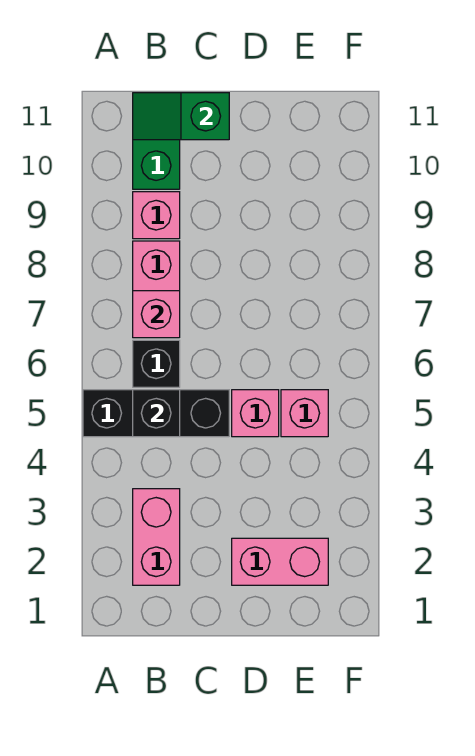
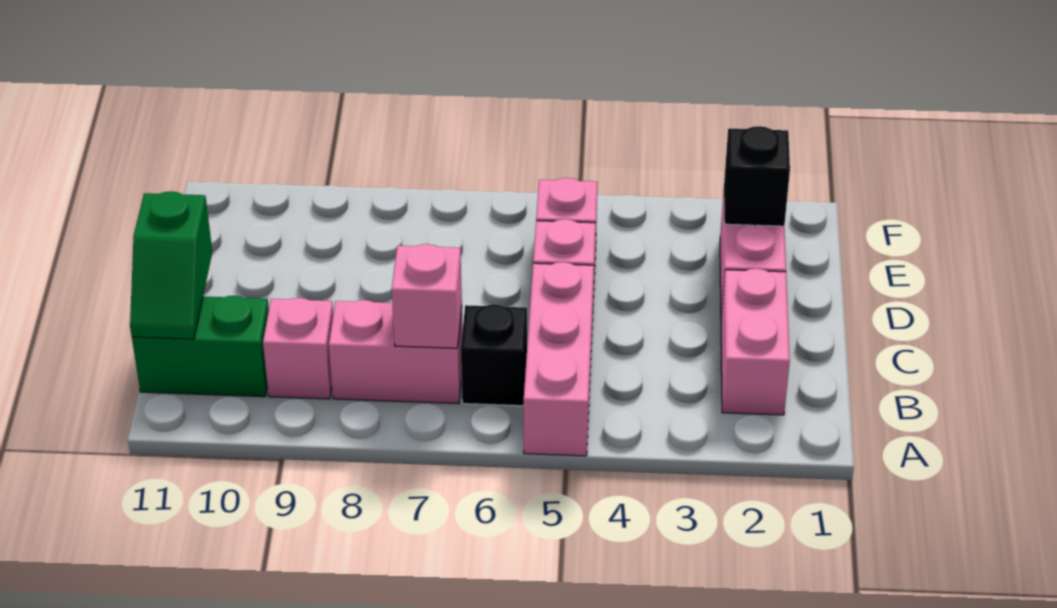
black 1x3 brick [83,390,229,437] -> pink 1x3 brick [524,262,594,456]
pink 1x2 brick [133,489,180,585] -> pink 1x2 brick turned to [721,269,790,415]
black 1x1 brick [133,390,180,437] -> black 1x1 brick moved to [724,126,790,226]

